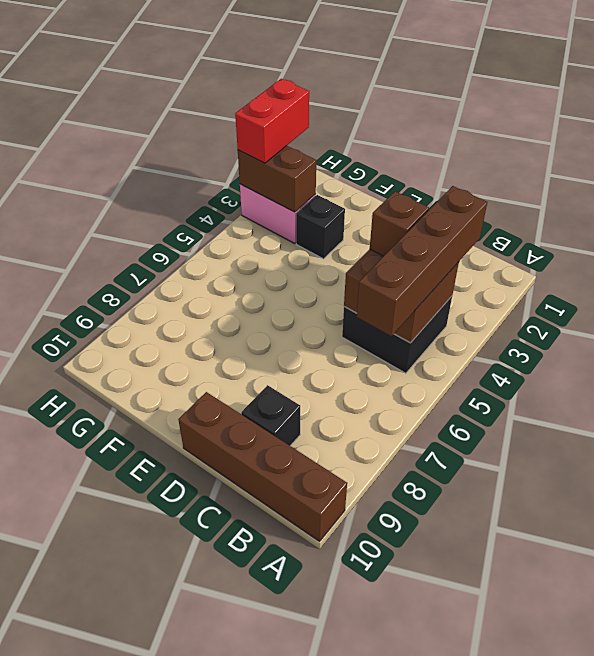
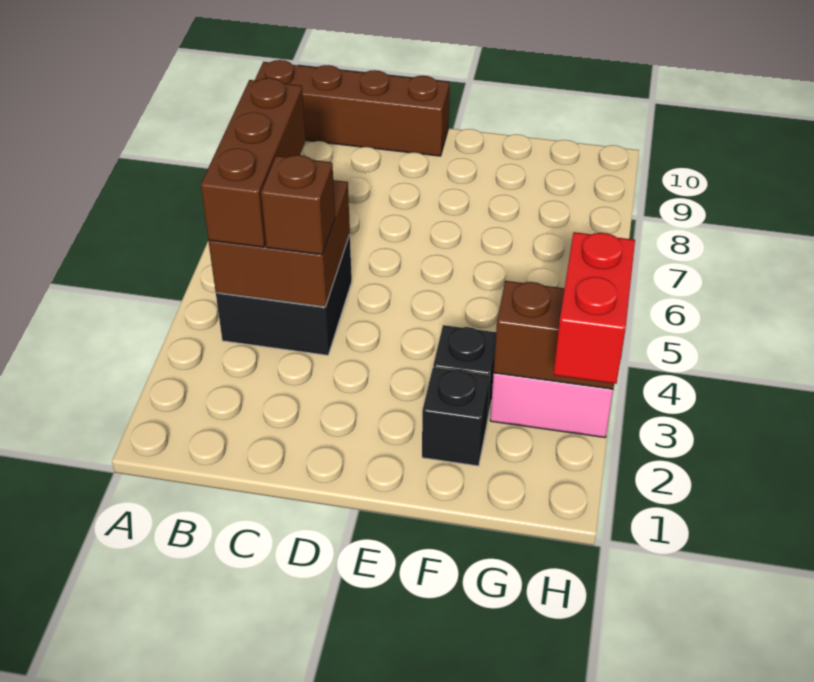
brown 1x4 brick [356,186,487,336] -> brown 1x3 brick [201,78,306,247]
black 1x1 brick [241,385,300,446] -> black 1x1 brick moved to [422,367,490,466]

